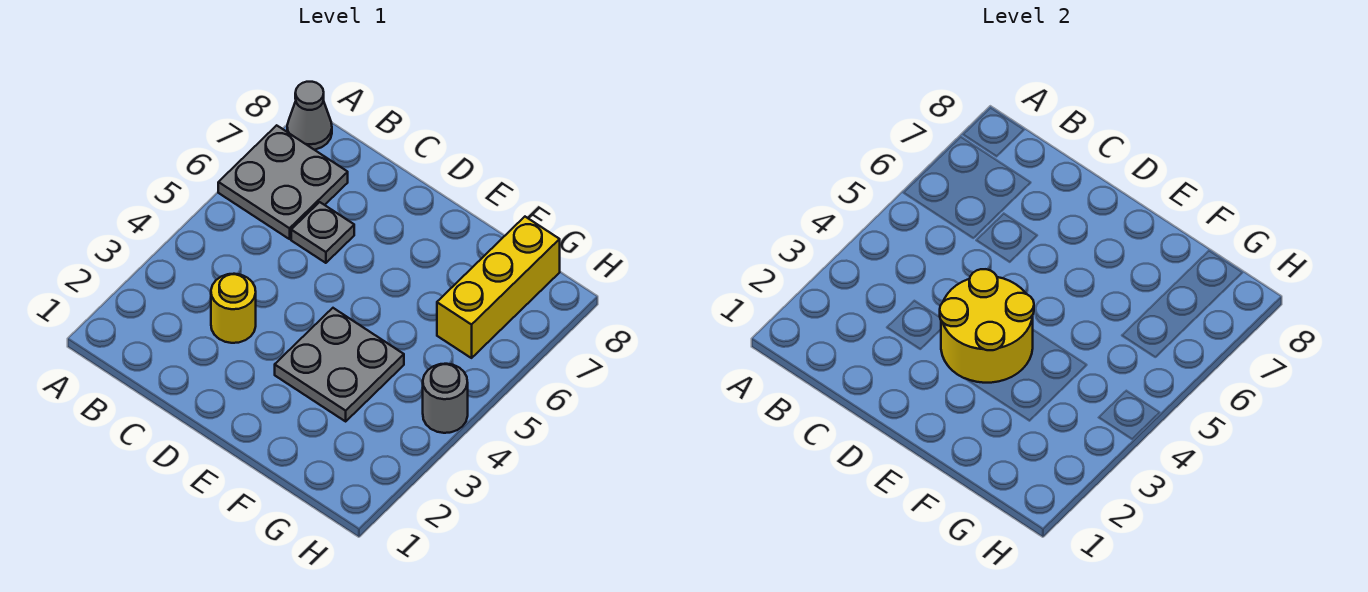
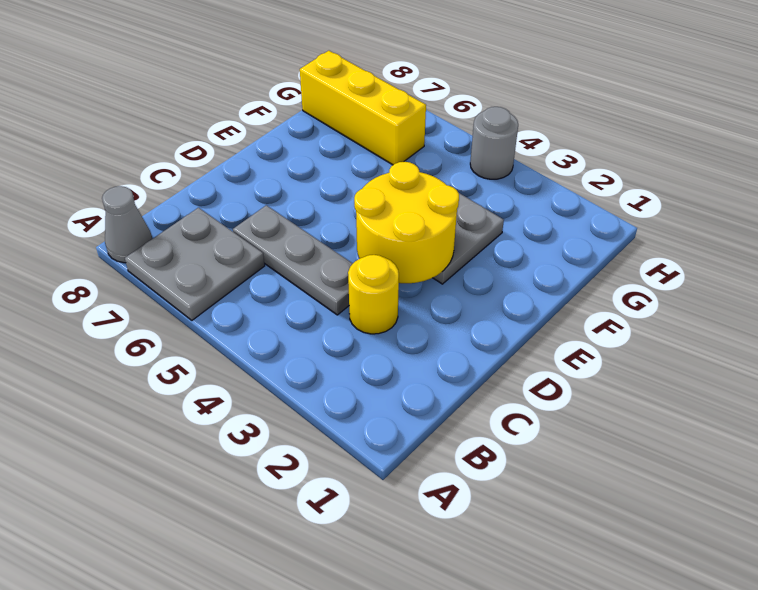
grey 1x1 plate [291,202,354,263] -> grey 1x3 plate [233,205,353,315]

